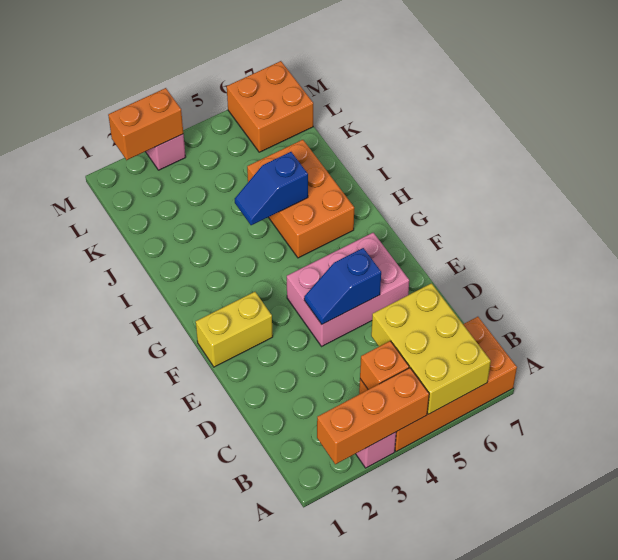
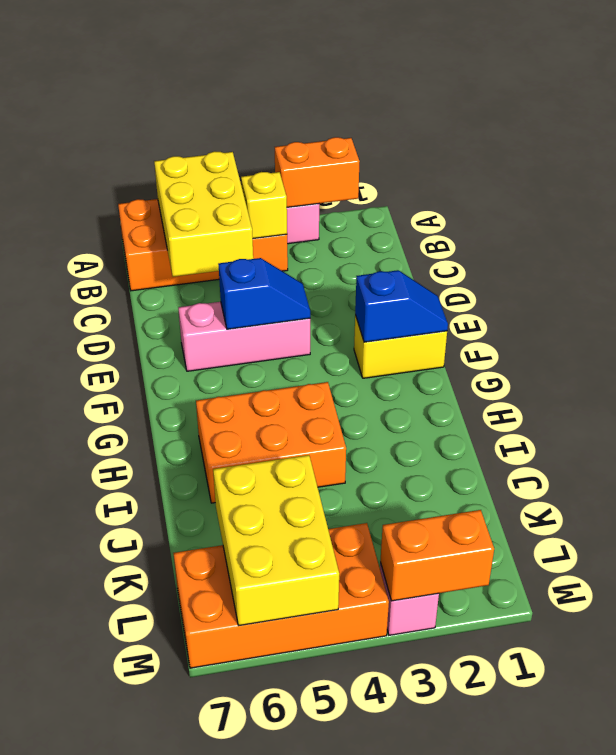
orange 1x3 brick [317,368,429,464] -> orange 1x2 brick [275,137,360,207]
orange 1x1 brick [360,341,409,390] -> yellow 1x1 brick [241,172,287,238]
pink 2x3 brick [287,233,409,347] -> pink 1x3 brick [178,302,310,371]
orange 2x3 brick [247,140,354,258] -> orange 2x3 brick turned to [196,382,346,503]
blue 1x2 slope [235,152,308,225] -> blue 1x2 slope moved to [355,270,448,342]
none -> yellow 2x3 brick [213,455,339,625]
orange 2x2 brick [227,61,313,152] -> orange 2x4 brick [173,523,389,668]

